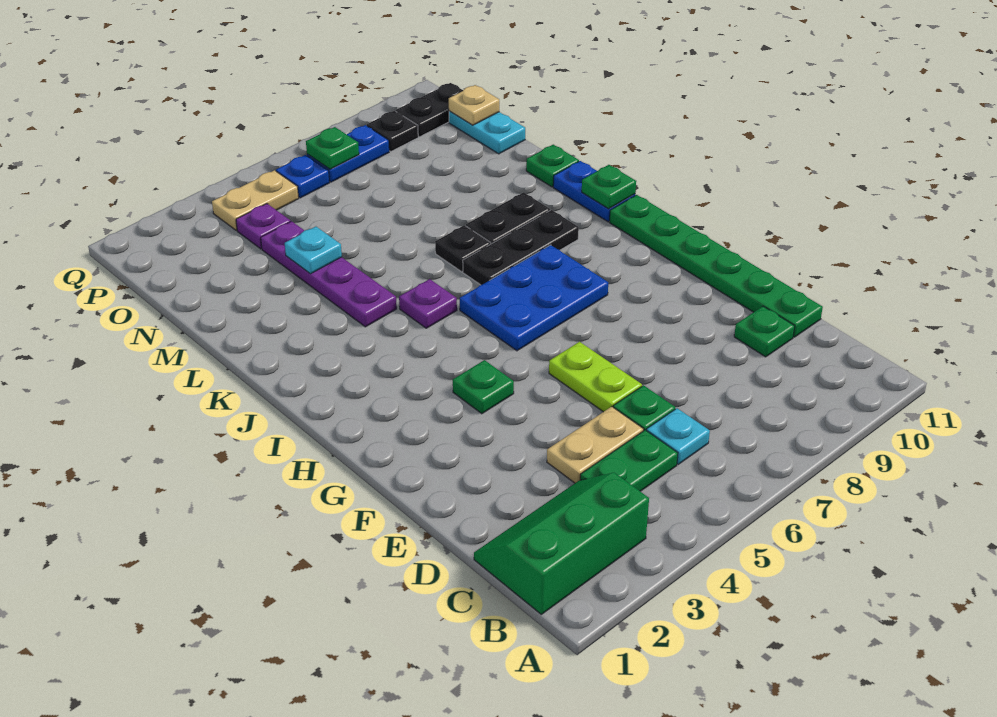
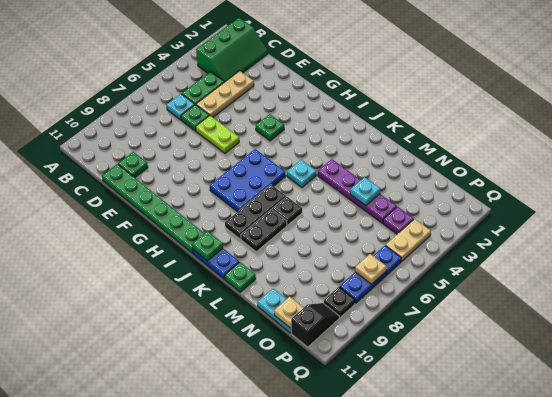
tan 1x2 plate [547,407,644,483] -> tan 1x3 plate [196,71,254,117]
purple 1x1 plate [399,279,457,328] -> cyan 1x1 plate [287,160,316,187]
green 1x1 plate [306,127,359,169] -> tan 1x1 plate [355,254,387,284]
black 1x2 plate [396,83,463,137] -> black 1x2 slope [291,303,339,347]

